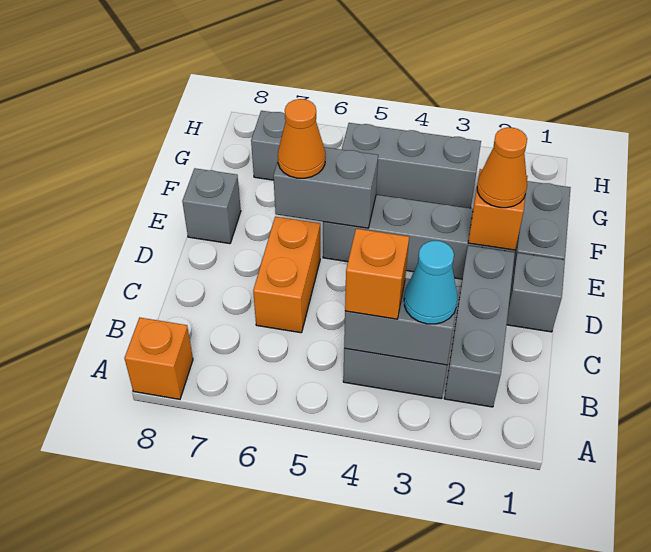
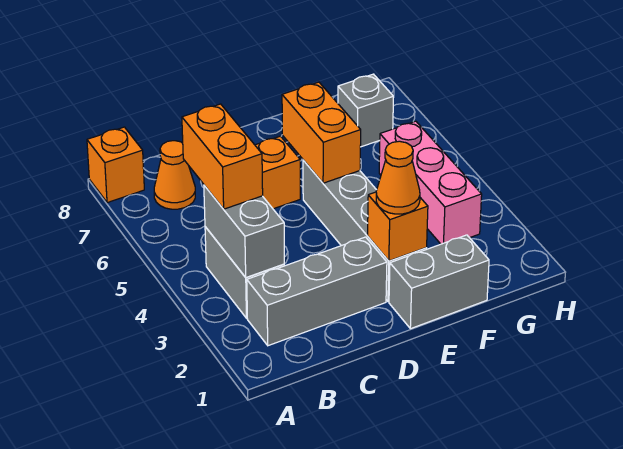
cyan 1x1 cone [404,241,458,324] -> none
orange 1x1 brick [345,229,409,319] -> orange 1x2 brick [182,104,263,209]
grey 1x1 brick [507,253,565,332] -> none
grey 1x2 brick [273,147,378,228] -> orange 1x2 brick [282,82,361,183]
orange 1x1 cone [278,99,325,178] -> orange 1x1 cone moved to [154,141,195,209]
grey 1x1 brick [182,168,241,244] -> none
grey 1x3 brick [342,123,481,208] -> pink 1x3 brick [379,121,482,244]

